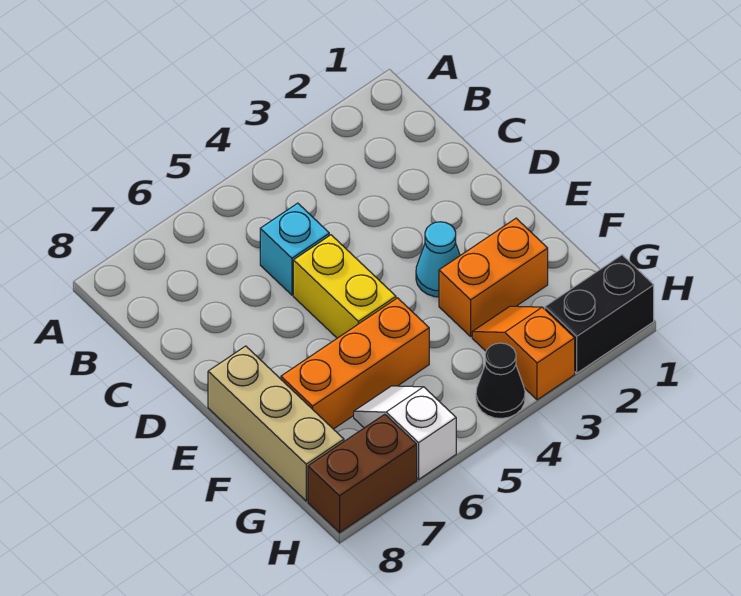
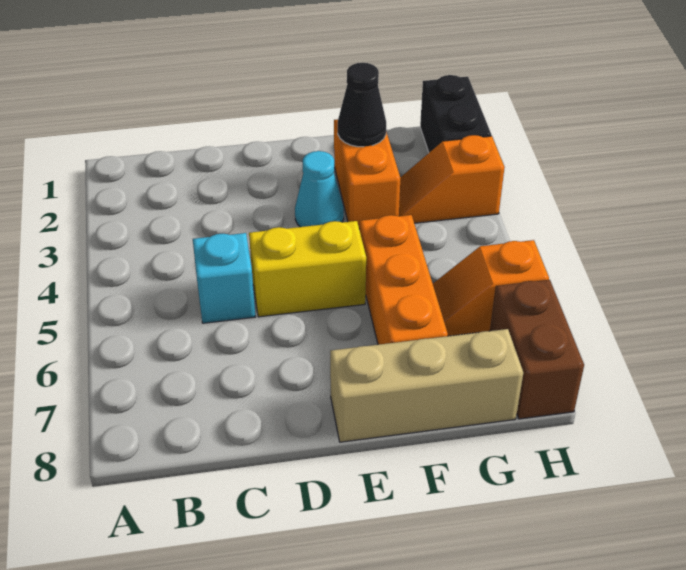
white 1x2 slope [354,386,456,479] -> orange 1x2 slope [433,240,549,336]
black 1x1 cone [476,343,525,419] -> black 1x1 cone moved to [338,63,386,147]

